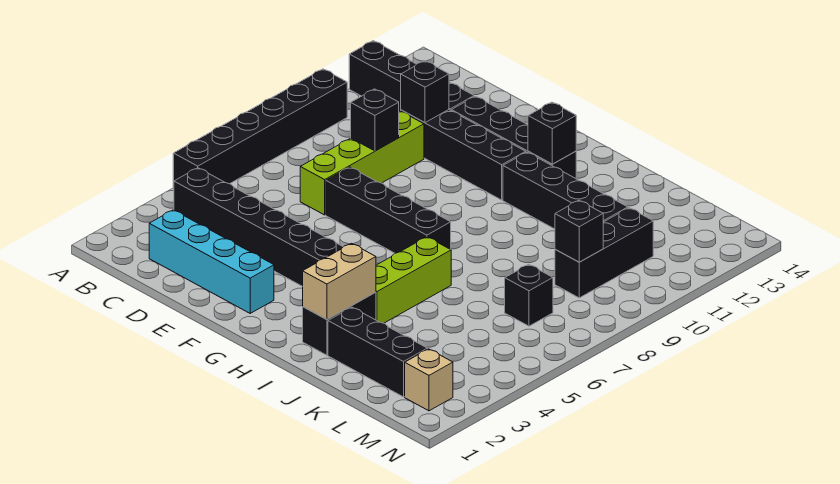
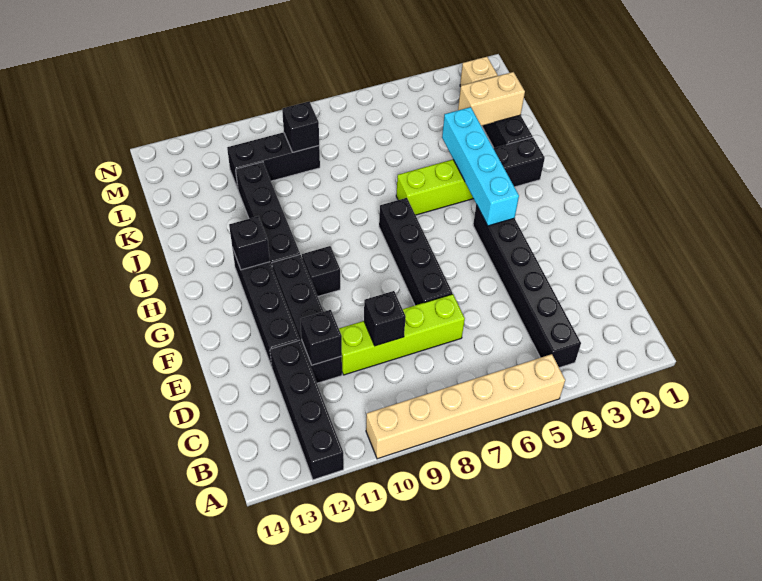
black 1x6 brick [173,69,347,188] -> tan 1x6 brick [366,354,565,459]
cyan 1x4 brick [149,210,274,313] -> cyan 1x4 brick moved to [442,107,519,226]
tan 1x2 brick [303,243,376,320] -> tan 1x2 brick moved to [458,72,525,126]
black 1x1 brick [505,264,553,326] -> black 1x1 brick moved to [302,246,340,296]

